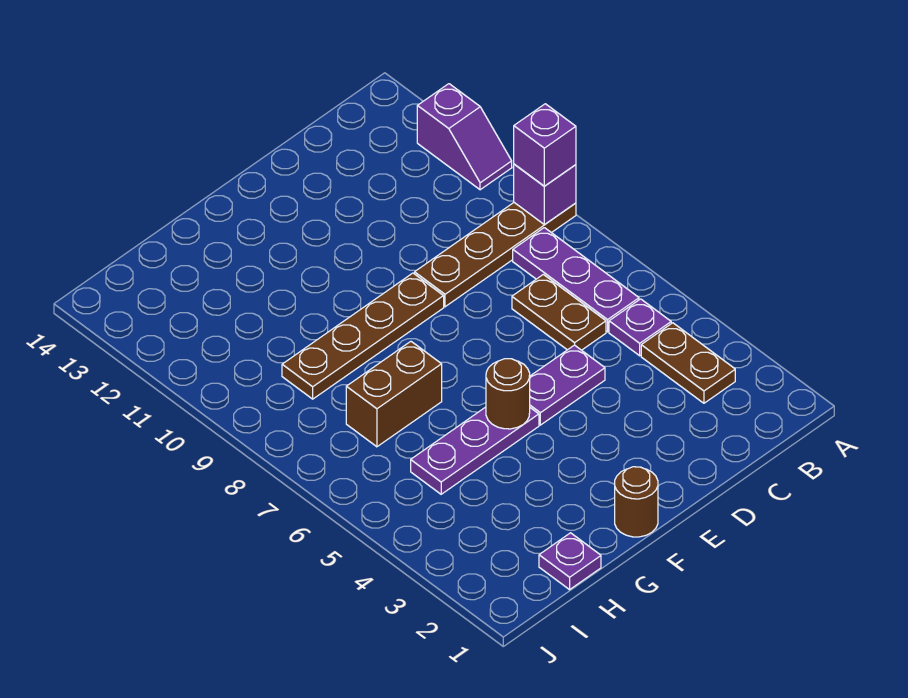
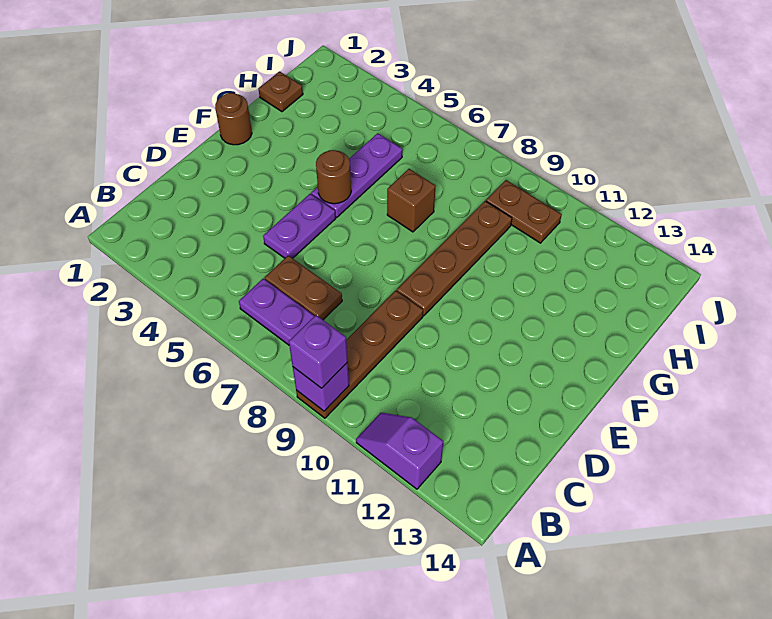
brown 1x2 plate [641,323,735,403] -> brown 1x2 plate moved to [486,180,562,243]
purple 1x1 plate [609,299,671,356] -> none
brown 1x2 brick [346,341,442,447] -> brown 1x1 brick [387,169,435,232]
purple 1x1 plate [539,533,601,590] -> brown 1x1 plate [259,72,303,112]

